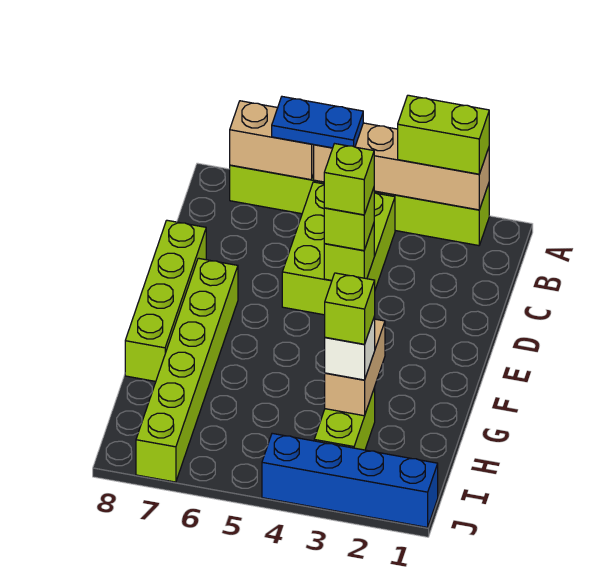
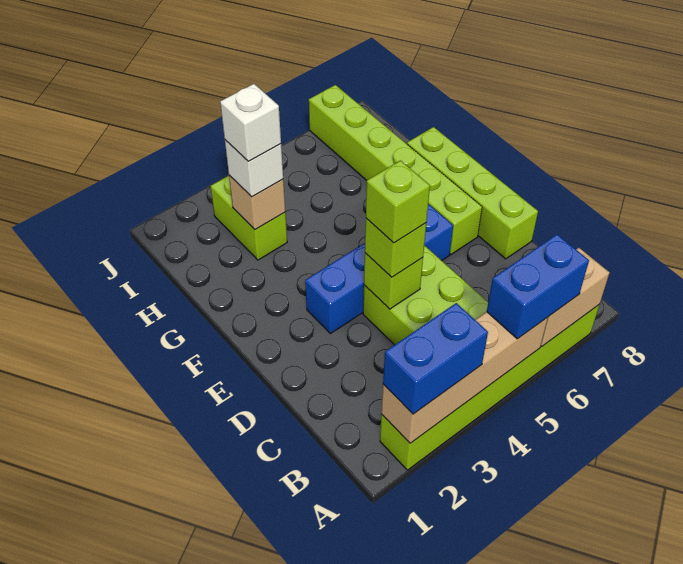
lime 1x2 brick [398,95,489,174] -> blue 1x2 brick [383,303,488,414]
blue 1x2 plate [272,97,363,148] -> blue 1x2 brick [487,234,589,339]
tan 1x2 brick [325,319,385,416] -> tan 1x1 brick [229,175,285,230]
lime 1x1 brick [325,273,375,344] -> white 1x1 brick [220,84,281,161]
blue 1x4 brick [262,433,438,527] -> blue 1x4 brick moved to [305,204,453,334]

